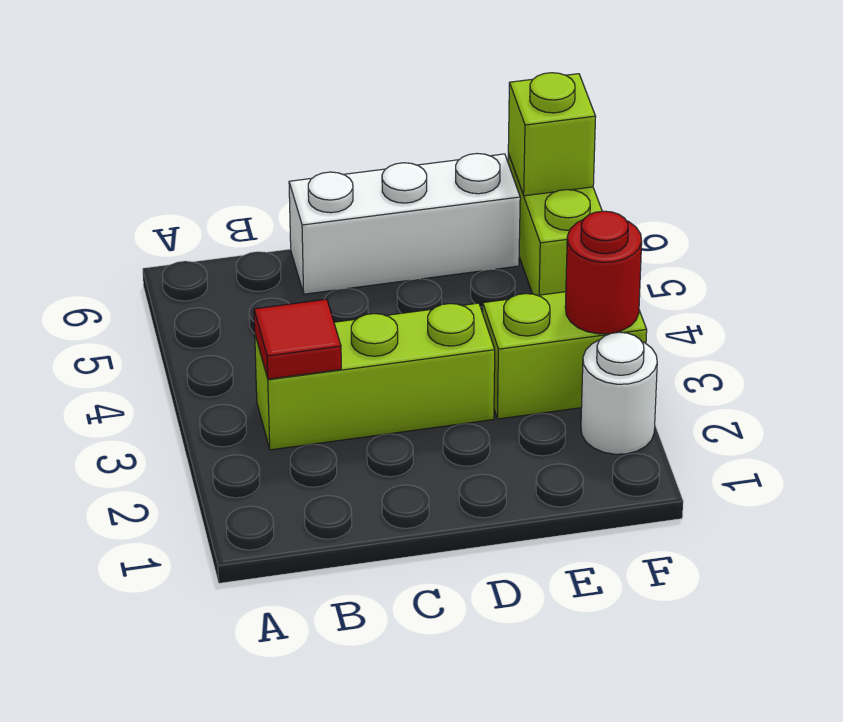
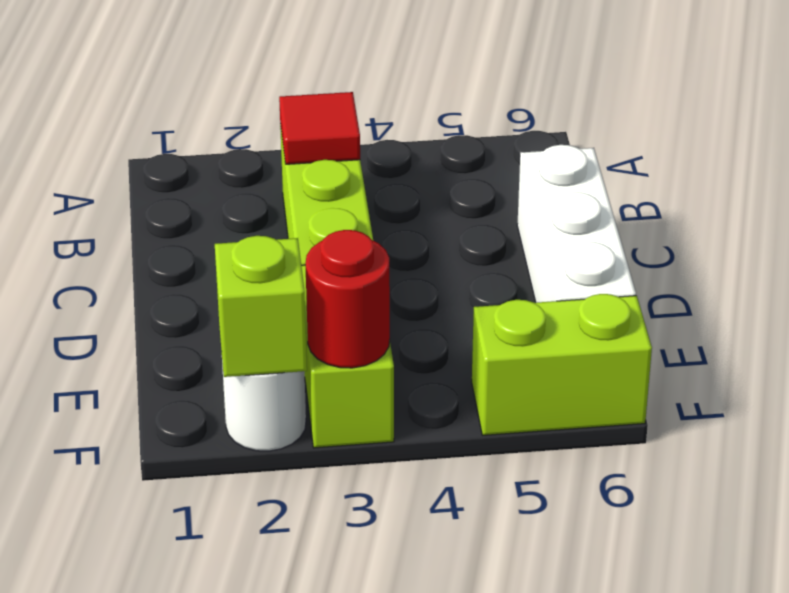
lime 1x1 brick [508,73,596,196] -> lime 1x1 brick moved to [215,236,307,377]

